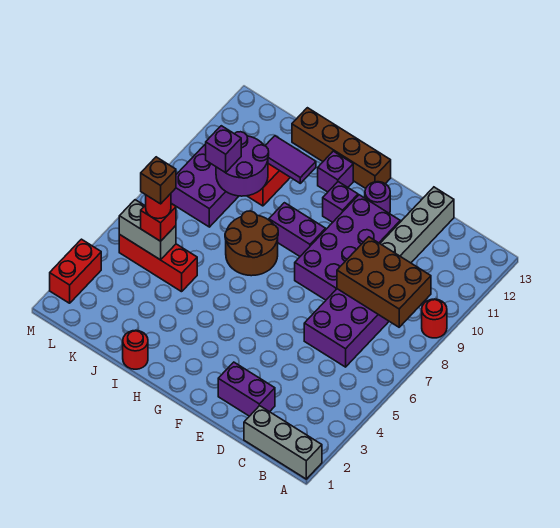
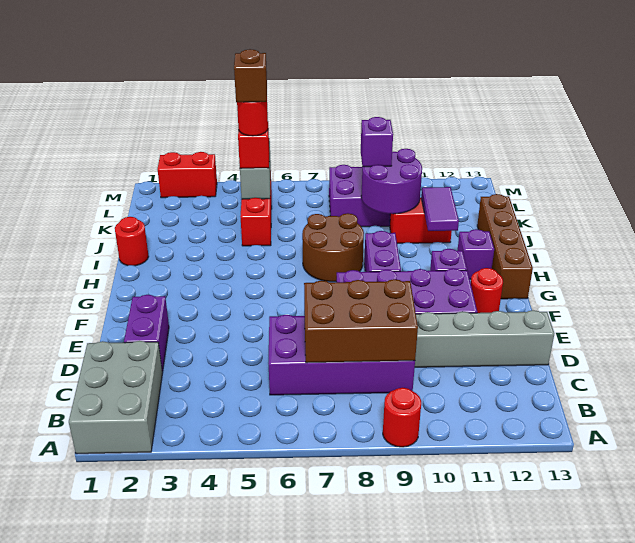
grey 1x3 brick [244,406,322,479] -> grey 2x3 brick [69,341,162,454]
brown 2x3 brick [337,237,431,327] -> brown 2x3 brick turned to [304,279,418,363]
purple 1x1 round brick [365,182,390,214] -> red 1x1 round brick [471,268,503,313]

